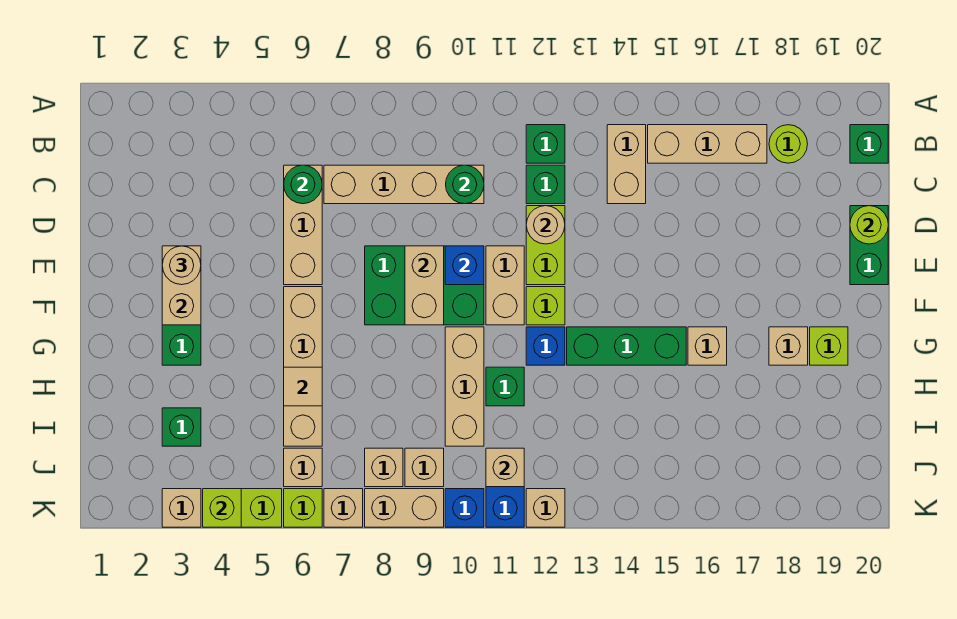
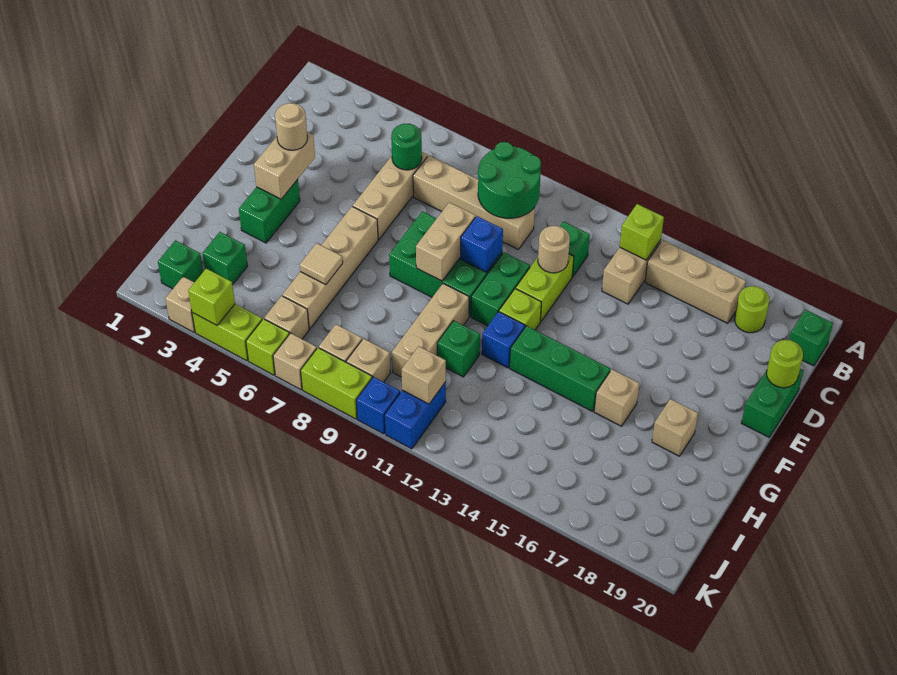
green 1x1 brick [526,125,565,163] -> green 1x1 brick moved to [158,240,203,289]
green 1x1 round brick [446,165,484,204] -> green 2x2 round brick [478,142,541,218]
tan 1x2 brick [486,246,524,325] -> green 1x2 brick [471,252,530,326]
lime 1x1 brick [810,327,848,365] -> lime 1x1 brick moved to [620,204,664,260]
tan 1x2 brick [365,489,444,527] -> lime 1x2 brick [301,348,372,419]
tan 1x1 brick [526,489,565,527] -> none

